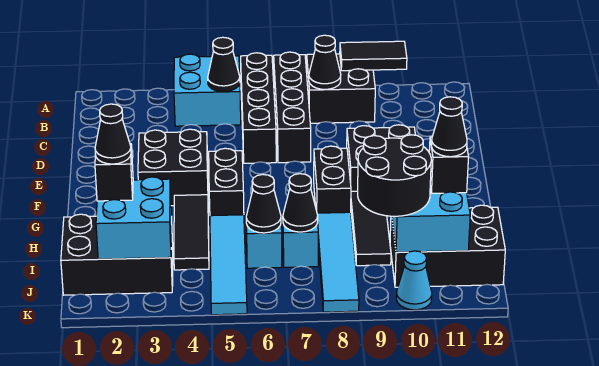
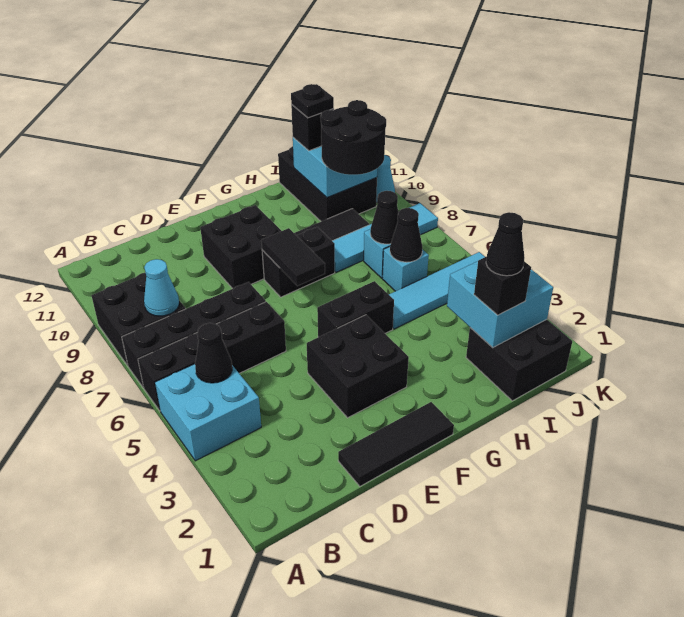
black 1x2 tile [340,41,407,71] -> black 1x2 tile moved to [261,228,325,286]
black 1x1 cone [309,35,341,89] -> cyan 1x1 cone [144,259,179,316]
black 1x3 tile [174,195,209,270] -> black 1x3 tile moved to [338,402,454,486]
black 2x3 brick [61,214,173,295] -> black 2x2 brick [466,319,572,401]
black 1x1 cone [431,97,467,157] -> black 1x1 plate [291,84,334,118]

